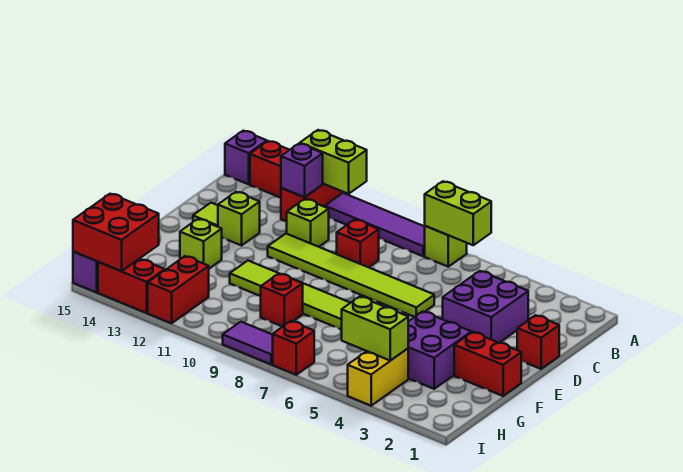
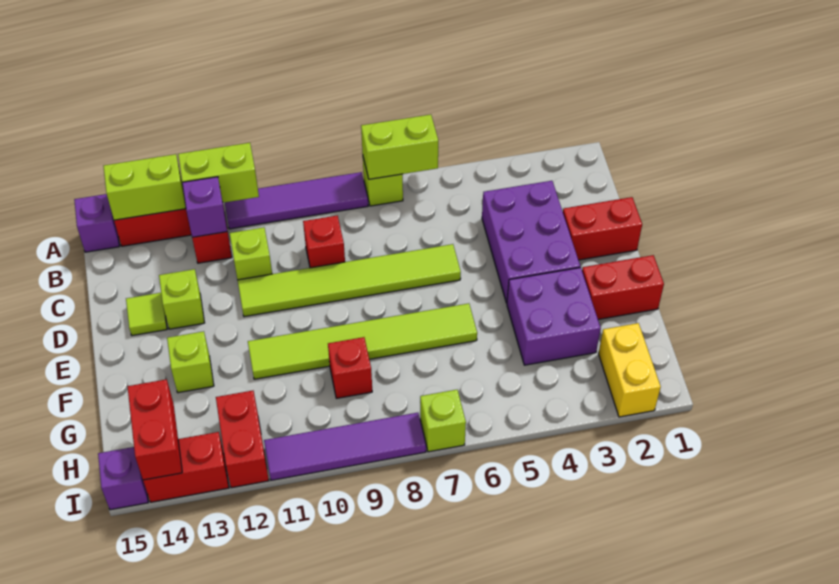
purple 2x2 brick [443,271,528,343] -> purple 2x3 brick [482,181,580,303]
red 1x1 brick [517,315,559,369] -> red 1x2 brick [563,197,642,260]
yellow 1x2 brick [348,349,408,406] -> yellow 1x2 brick moved to [599,323,661,417]
lime 1x2 brick [342,297,408,361] -> lime 1x2 brick moved to [103,154,186,220]
red 2x2 brick [73,194,159,271] -> red 1x2 brick [127,379,182,480]
red 1x1 brick [273,321,314,375] -> lime 1x1 brick [420,390,466,452]
purple 1x2 tile [223,322,273,364] -> purple 1x4 tile [264,413,426,480]

